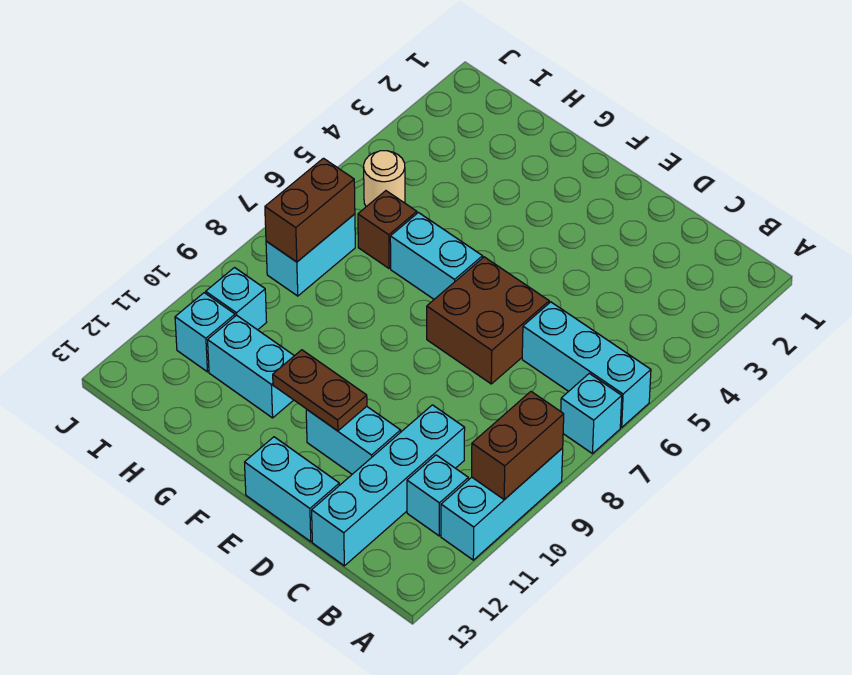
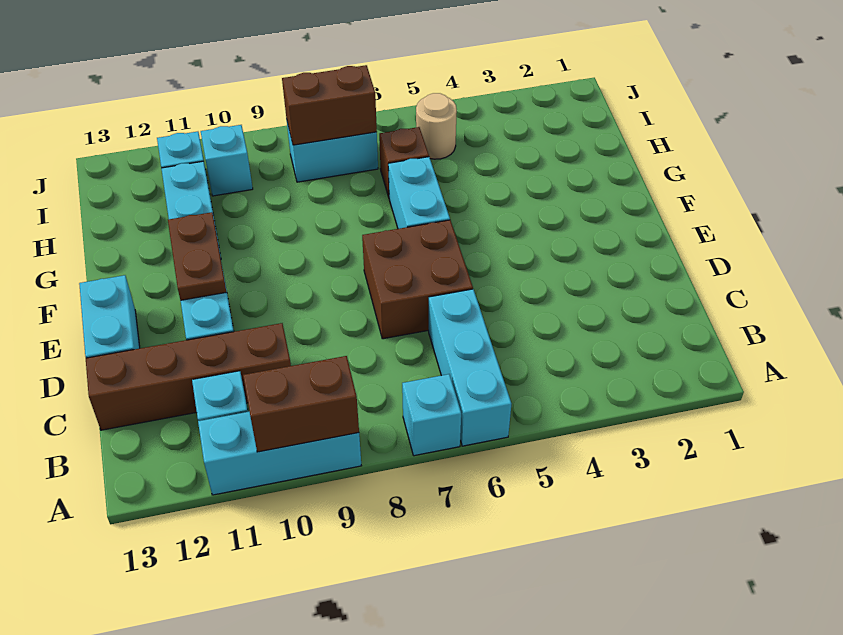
cyan 1x4 brick [312,405,465,566] -> brown 1x4 brick [86,323,291,430]

